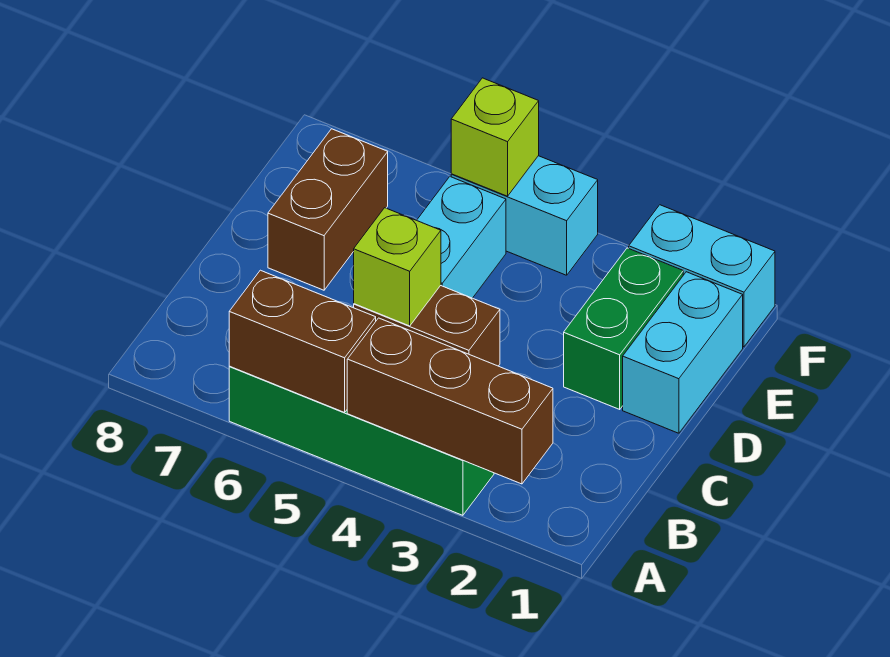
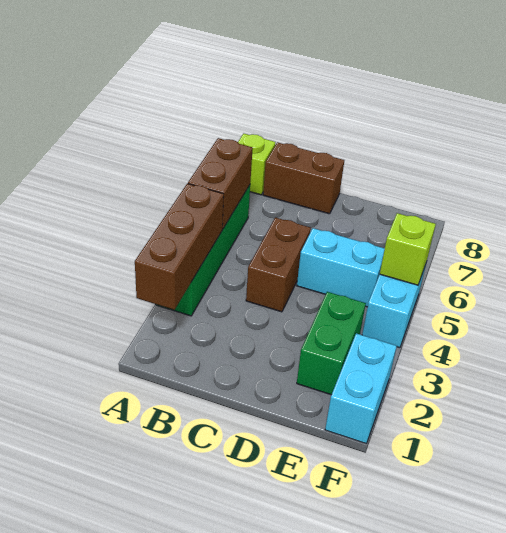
lime 1x1 brick [354,208,441,326] -> lime 1x1 brick moved to [238,134,276,195]
cyan 1x2 brick [623,272,743,433] -> none
green 1x2 brick [564,248,683,409] -> green 1x2 brick turned to [297,292,366,395]
brown 1x2 brick [268,129,388,290] -> brown 1x2 brick moved to [263,142,344,214]

